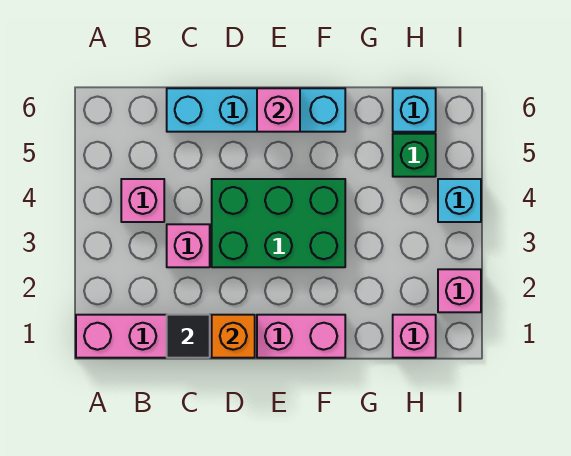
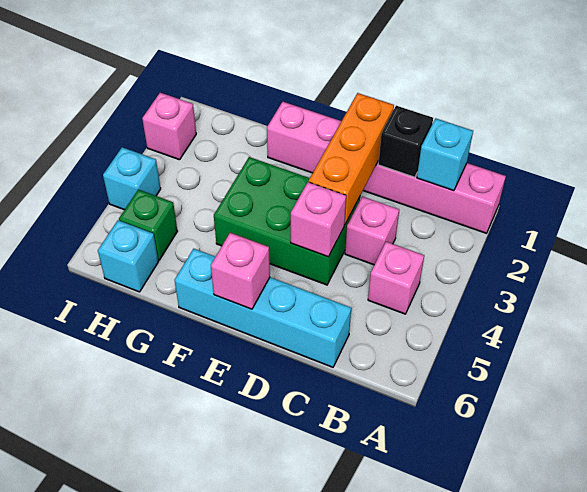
none -> cyan 1x1 brick [417,118,473,191]
black 1x1 tile [167,315,210,358] -> black 1x1 brick [378,106,433,177]
orange 1x1 brick [212,315,255,358] -> orange 1x3 brick [309,93,394,225]
pink 1x1 brick [393,315,436,358] -> pink 1x1 brick moved to [291,182,346,257]

